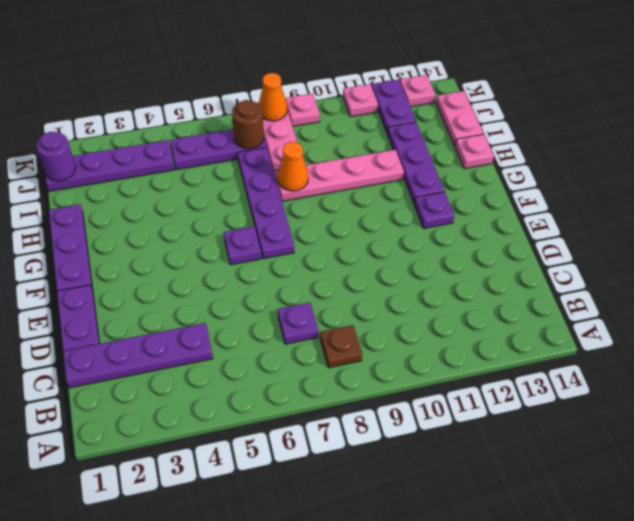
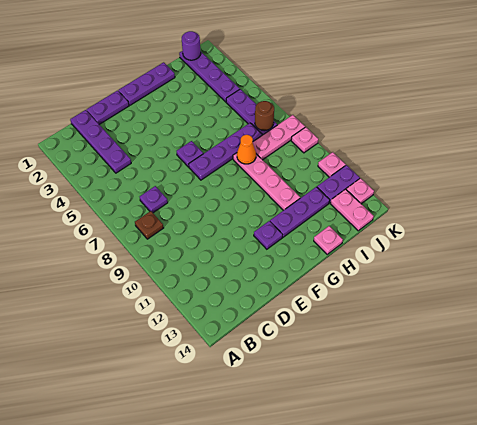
pink 1x2 plate [436,91,484,146] -> pink 1x2 plate turned to [330,189,374,231]
orange 1x1 cone [259,73,287,121] -> none

